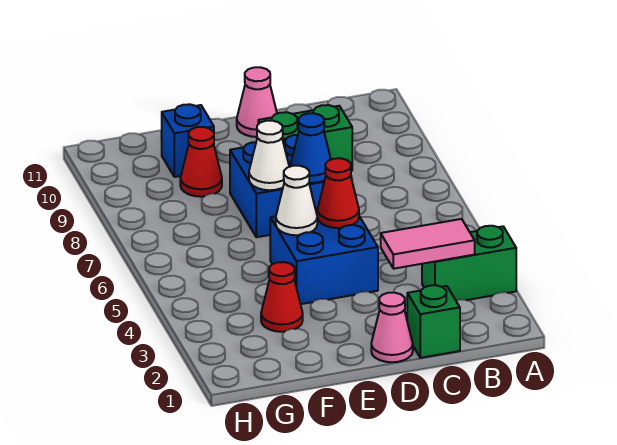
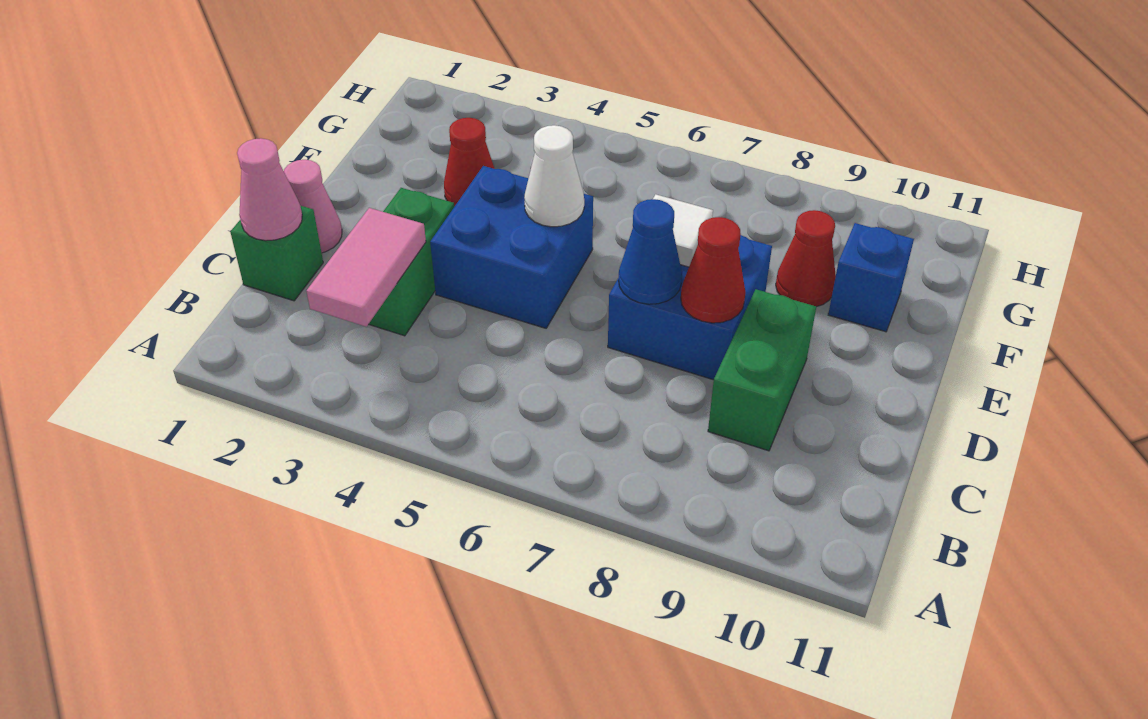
green 1x2 brick [422,226,516,300] -> green 1x2 brick moved to [369,188,454,336]
red 1x1 cone [317,158,359,228] -> red 1x1 cone moved to [681,217,746,323]
pink 1x1 cone [237,67,277,137] -> pink 1x1 cone moved to [237,138,302,241]
white 1x1 cone [249,121,289,190] -> white 1x1 tile [653,194,713,267]

